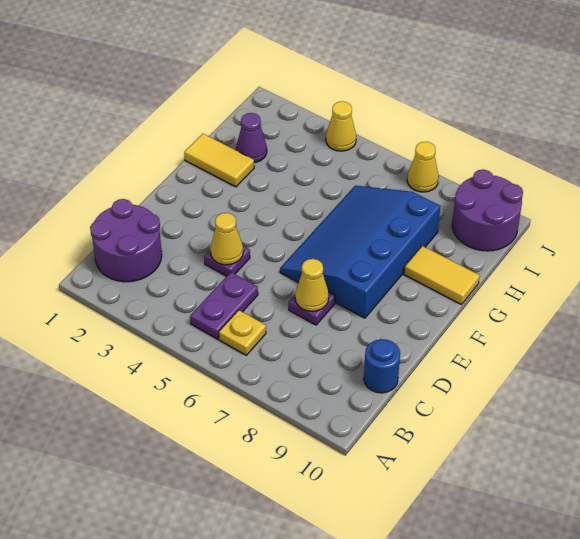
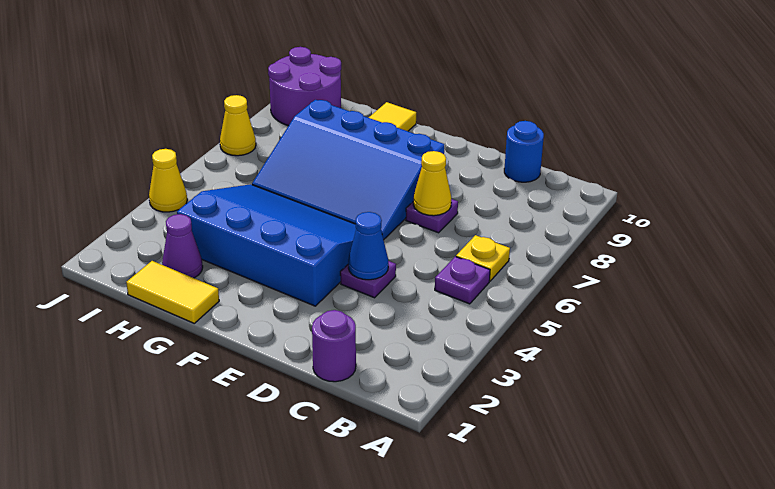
purple 2x2 round brick [90,199,162,282] -> purple 1x1 round brick [312,310,356,382]
purple 1x2 plate [190,272,258,339] -> purple 1x1 plate [435,257,490,304]
yellow 1x1 cone [210,213,243,265] -> blue 1x1 cone [348,212,388,280]
none -> blue 3x4 slope [177,184,356,306]
yellow 1x2 tile [184,134,254,187] -> yellow 1x2 tile turned to [126,261,219,323]

